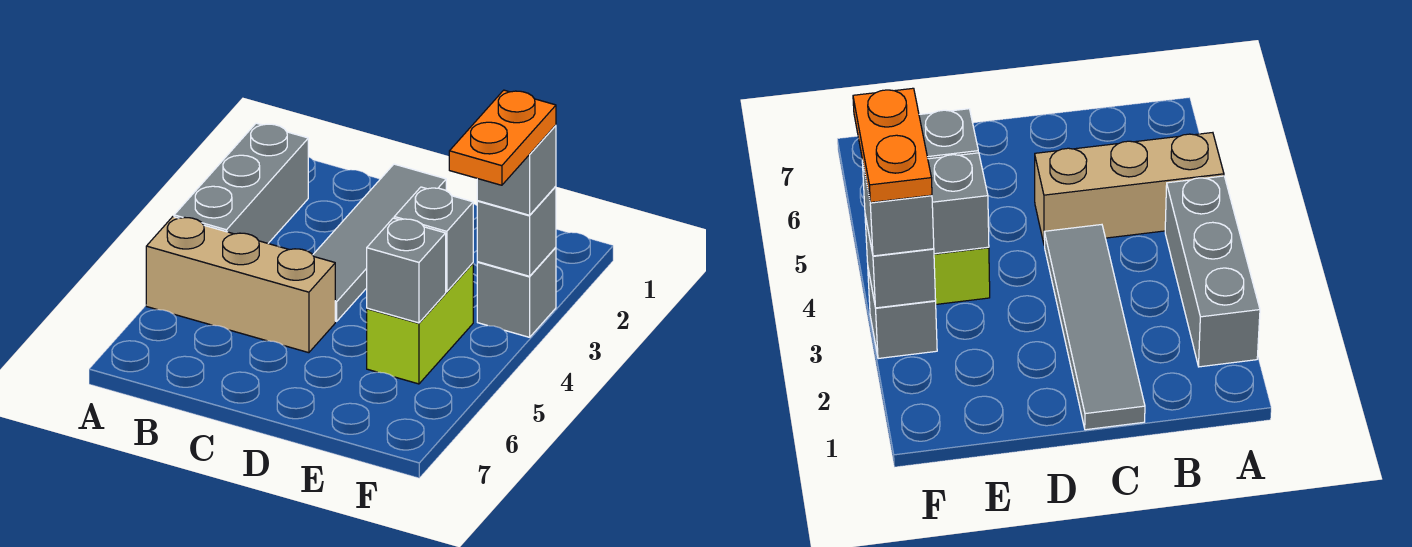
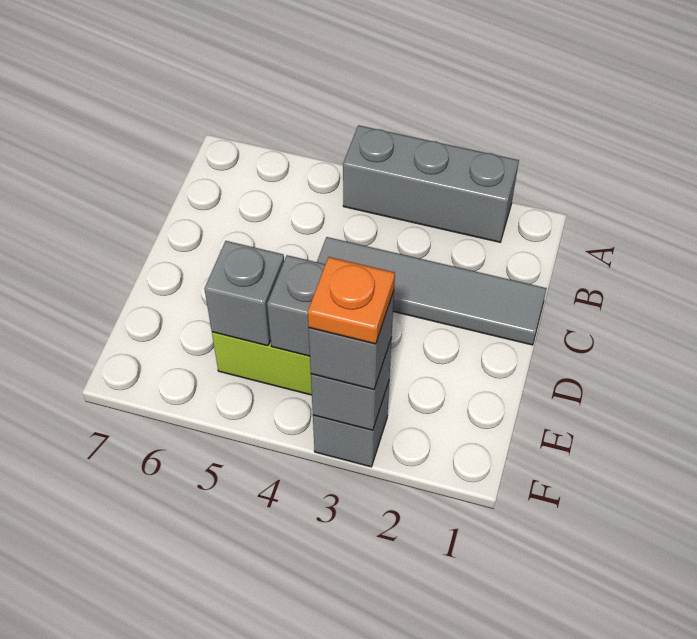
tan 1x3 brick [146,217,335,353] -> none
orange 1x2 plate [449,90,556,185] -> orange 1x1 plate [308,257,395,344]

